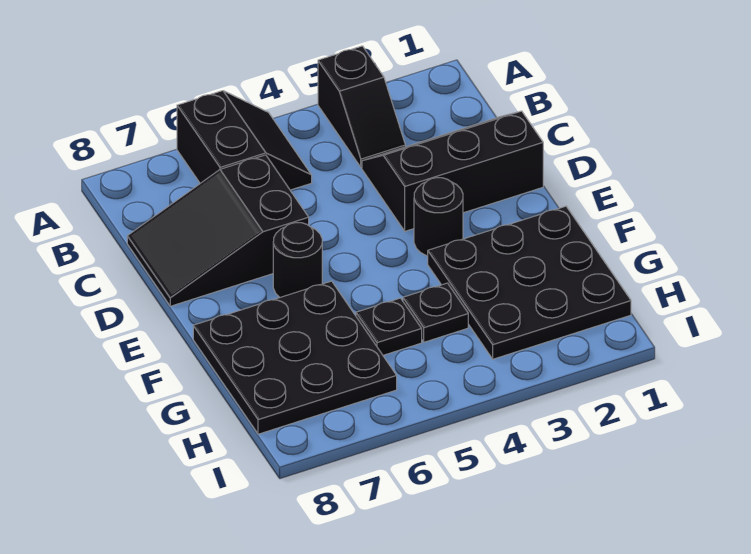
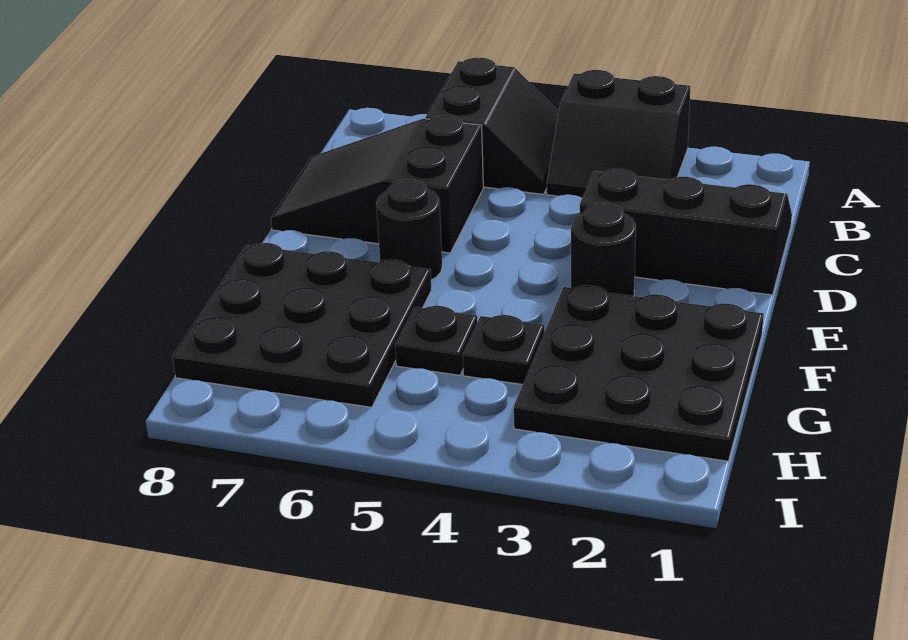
black 1x2 slope [318,46,405,167] -> black 2x2 slope [547,70,690,198]

